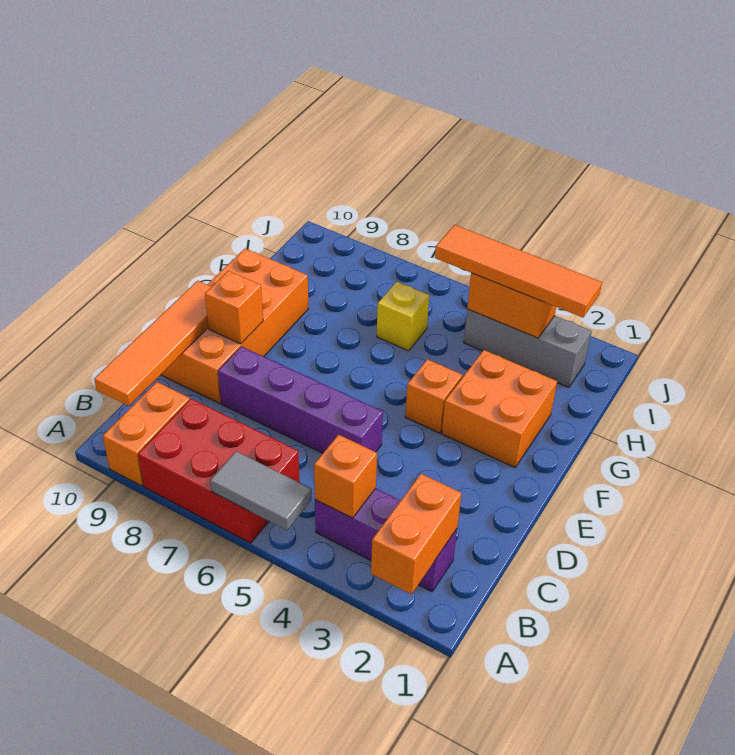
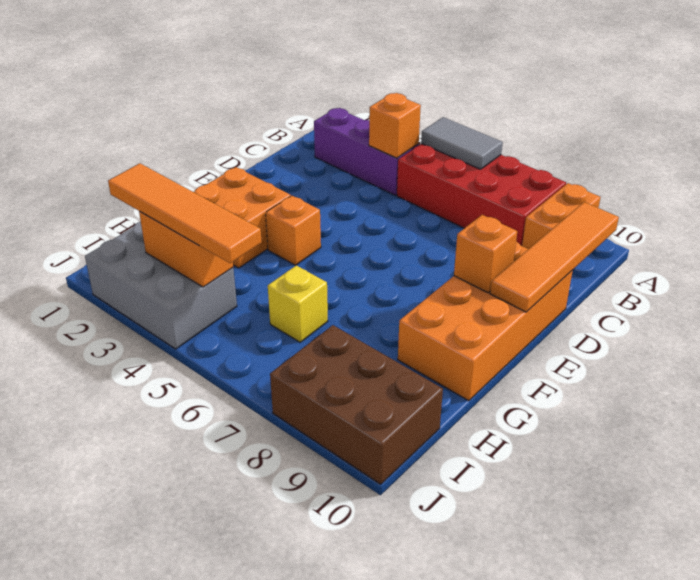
orange 1x2 brick [371,474,461,594] -> none
red 2x3 brick [138,399,300,543] -> red 2x4 brick [397,144,566,246]
purple 1x4 brick [218,347,383,453] -> none
grey 1x3 brick [464,309,592,388] -> grey 2x3 brick [85,222,237,349]
none -> brown 2x3 brick [270,325,443,484]

